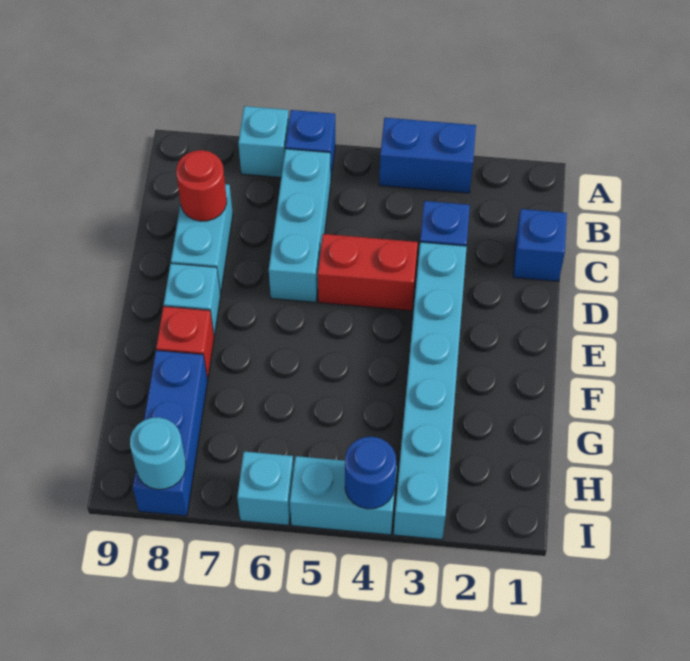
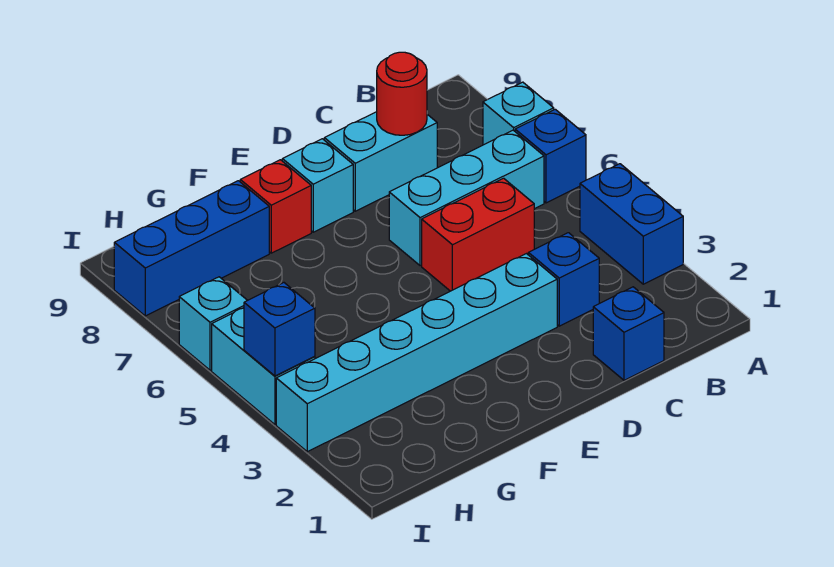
red 1x2 brick [318,234,418,311] -> red 1x2 brick turned to [422,178,534,291]
blue 1x1 round brick [345,437,396,509] -> blue 1x1 brick [244,283,315,376]
cyan 1x1 round brick [130,417,186,490] -> none

